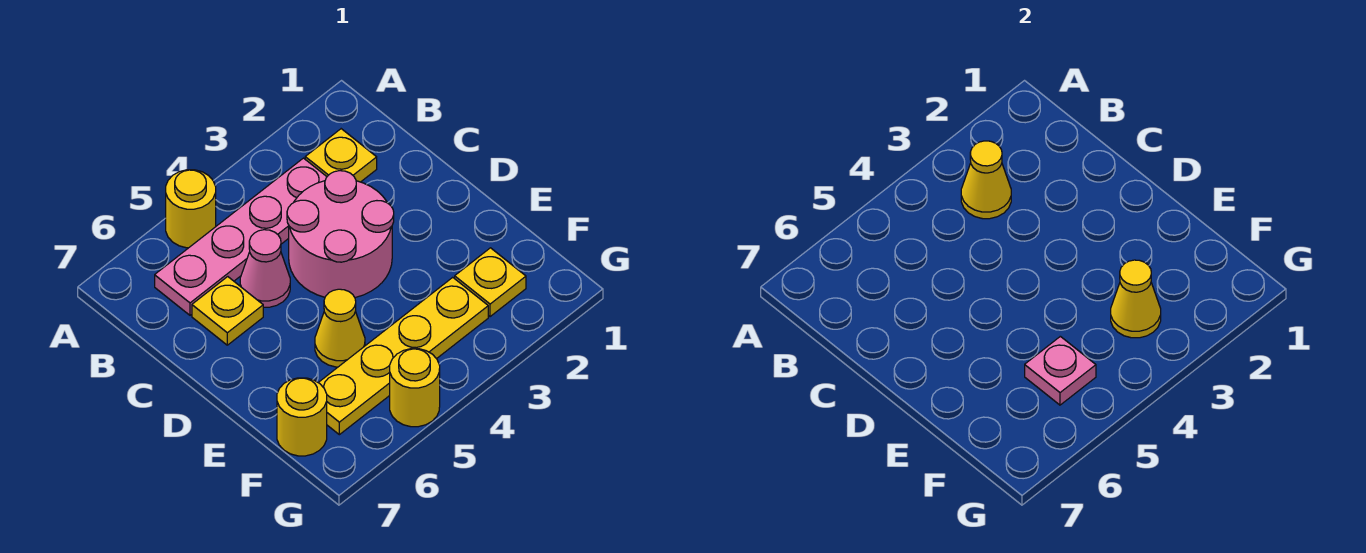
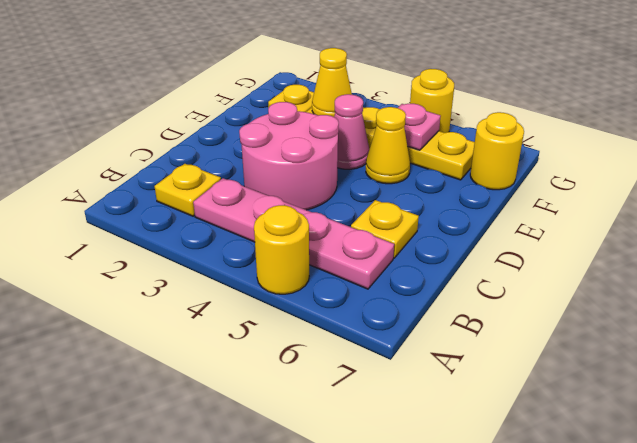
yellow 1x1 cone [961,141,1011,219] -> none
pink 1x1 cone [240,230,290,307] -> pink 1x1 cone moved to [334,94,369,169]

